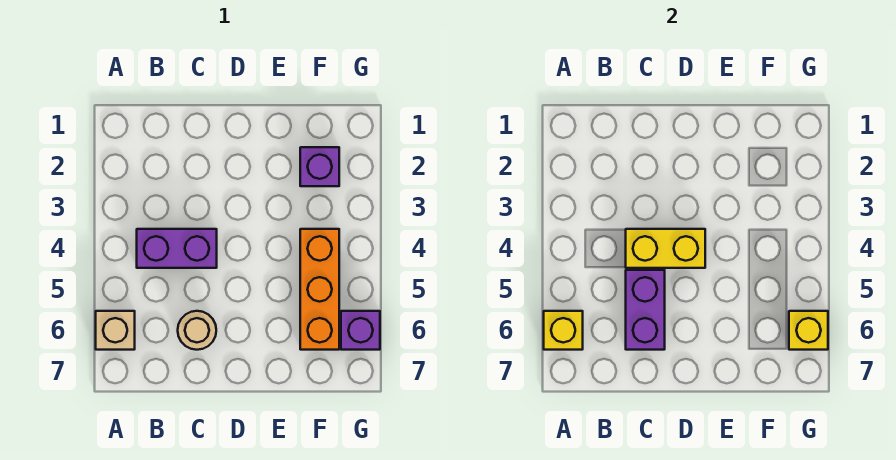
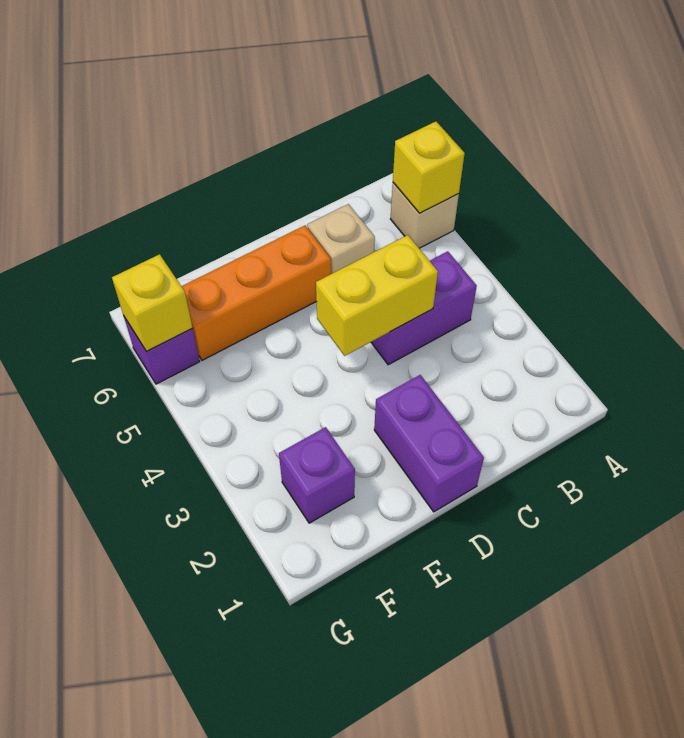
purple 1x2 brick [626,270,665,350] -> purple 1x2 brick moved to [374,375,484,512]
tan 1x1 round brick [178,311,216,350] -> tan 1x1 brick [307,204,375,274]
orange 1x3 brick [300,229,339,350] -> orange 1x3 brick turned to [182,226,331,360]

